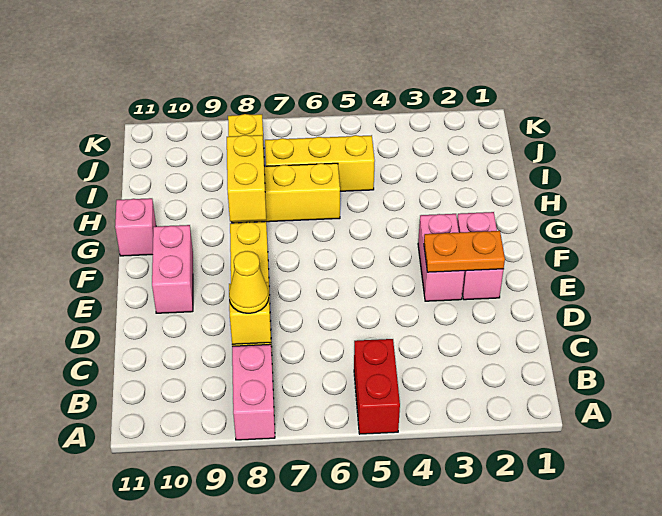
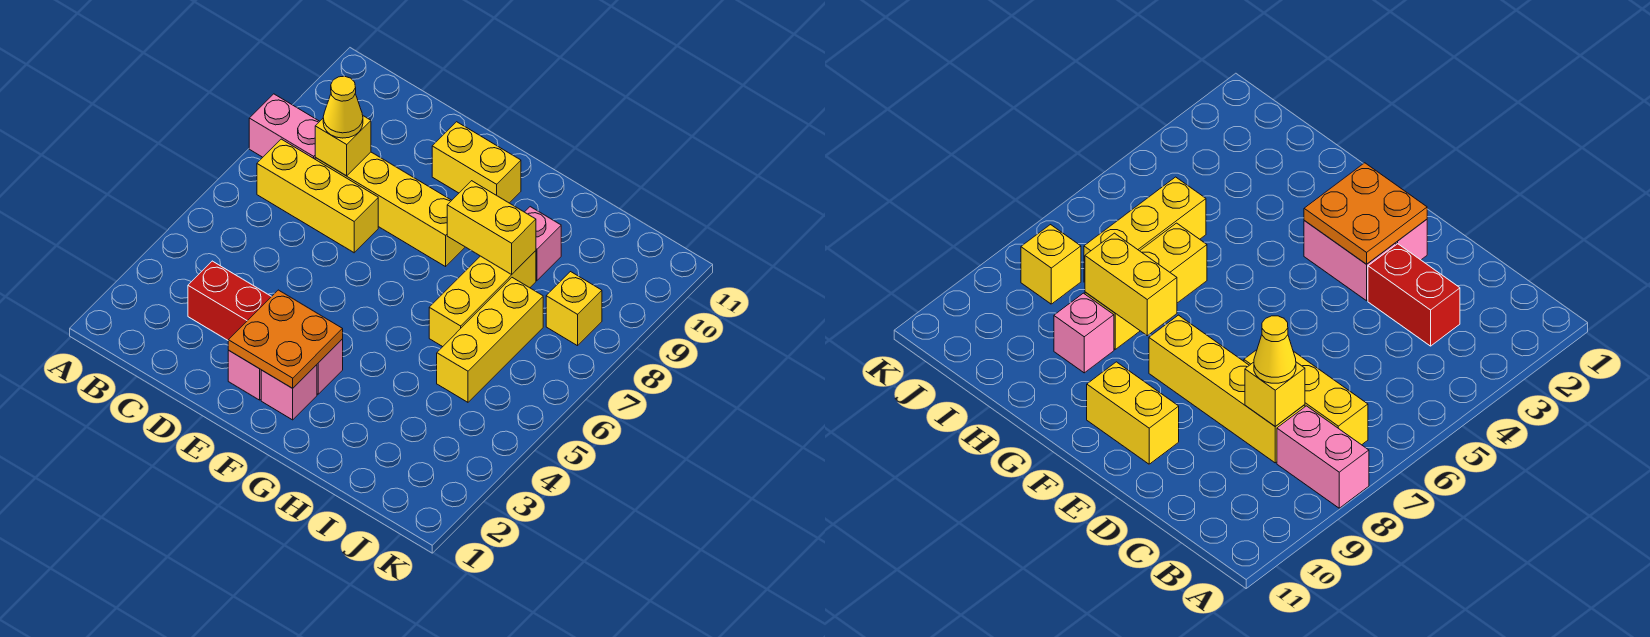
red 1x2 brick [354,339,400,434] -> red 1x2 brick moved to [188,261,272,340]
none -> yellow 1x3 brick [257,139,378,253]
orange 1x2 plate [424,231,505,272] -> orange 2x2 plate [228,290,343,388]
pink 1x2 brick [152,225,193,313] -> yellow 1x2 brick [432,122,521,203]
pink 1x1 brick [115,198,156,256] -> pink 1x1 brick moved to [525,207,561,280]

